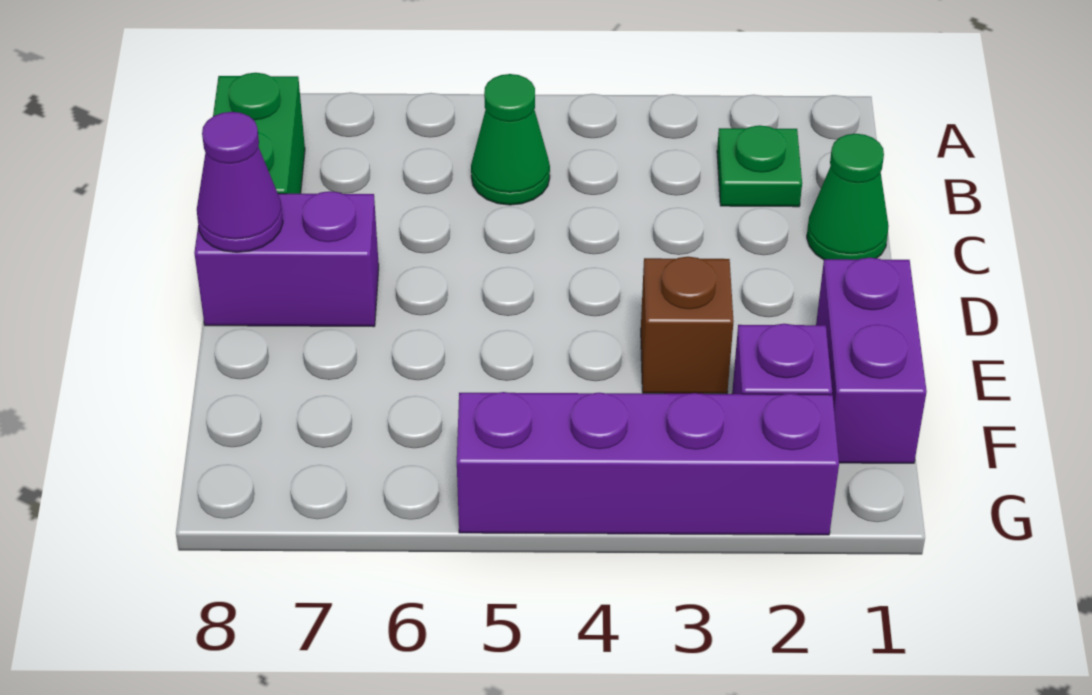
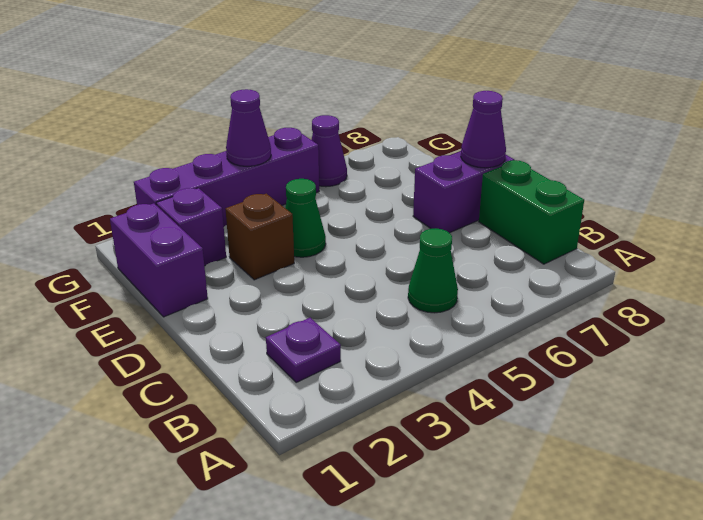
green 1x1 plate [717,125,802,207] -> purple 1x1 plate [266,318,341,382]
green 1x1 cone [807,134,889,260] -> green 1x1 cone moved to [285,179,326,257]
none -> purple 1x1 cone [226,89,271,166]
none -> purple 1x1 cone [311,115,347,187]

